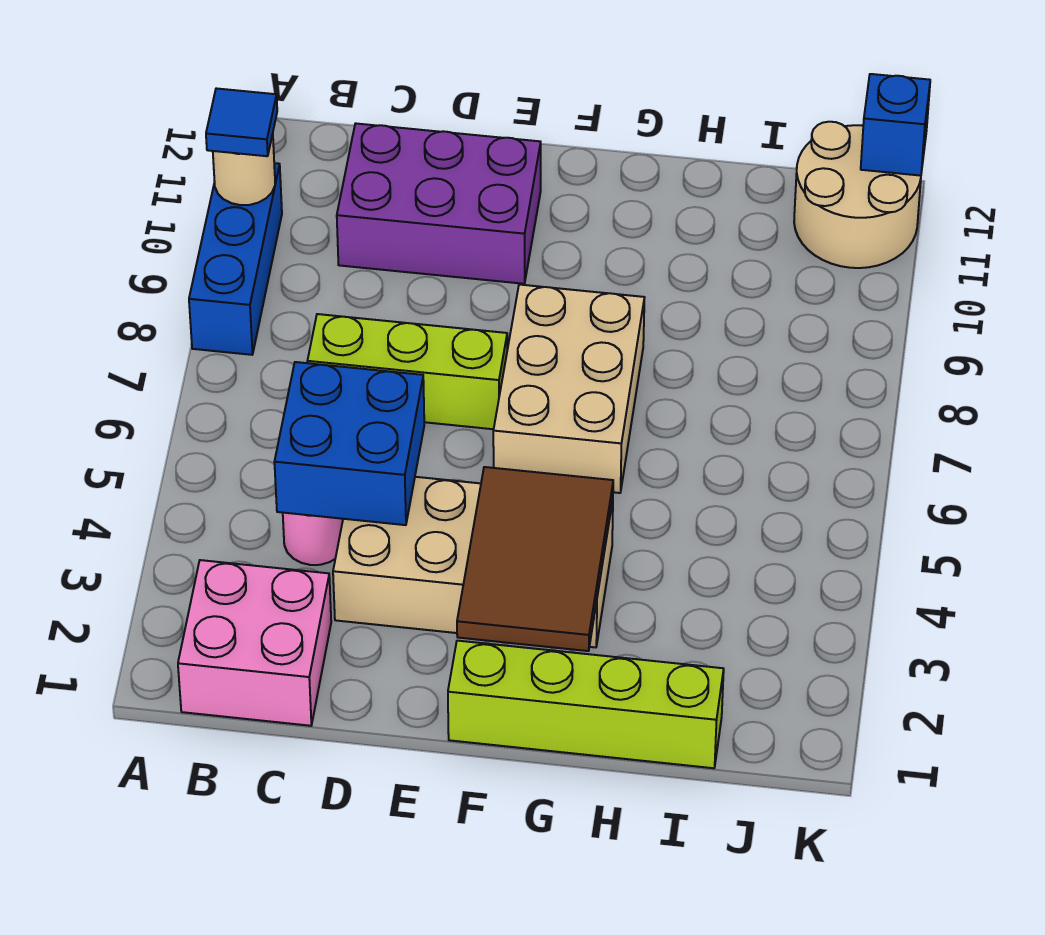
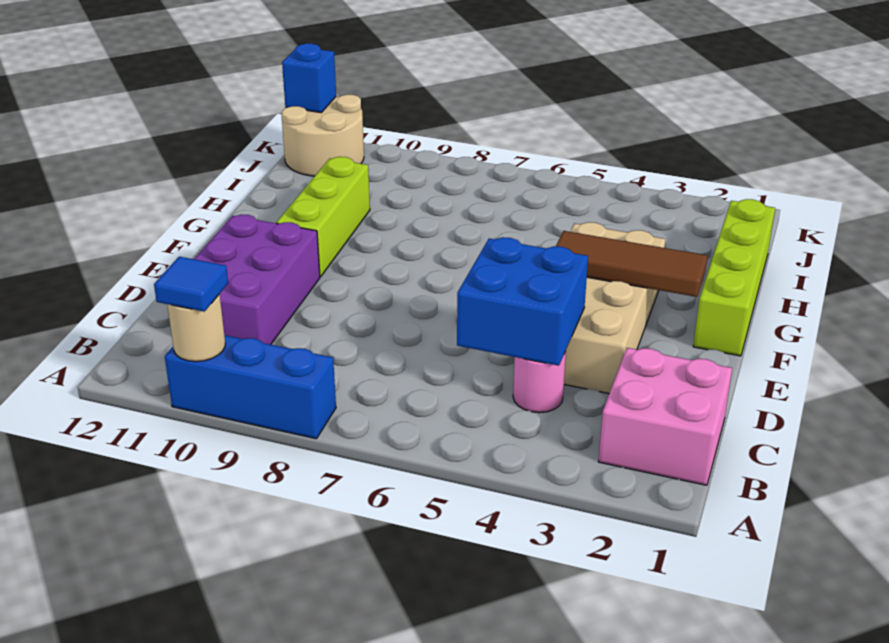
lime 1x3 brick [307,314,507,429] -> lime 1x3 brick moved to [276,157,370,277]
brown 2x3 tile [457,467,613,651] -> brown 1x3 tile [556,231,707,297]
tan 2x3 brick [493,285,645,493] -> none

